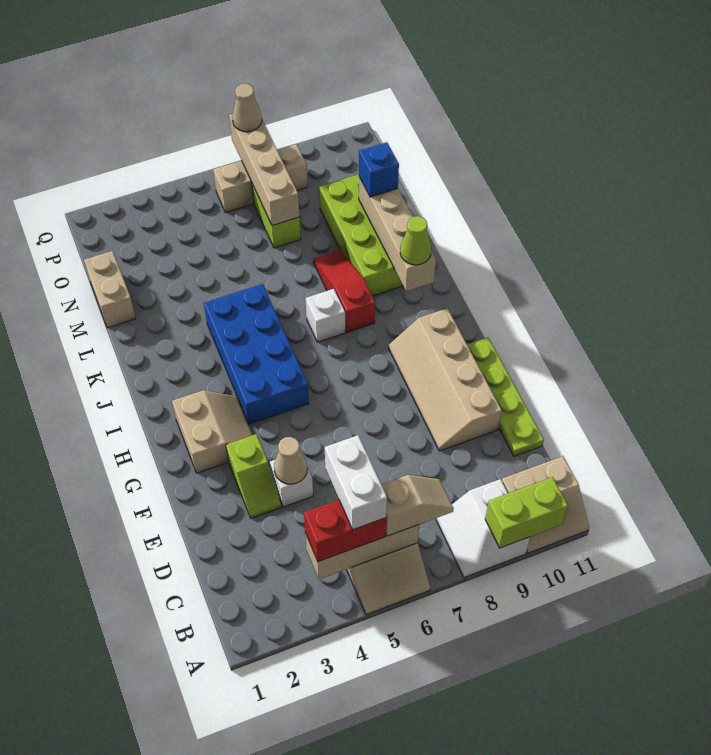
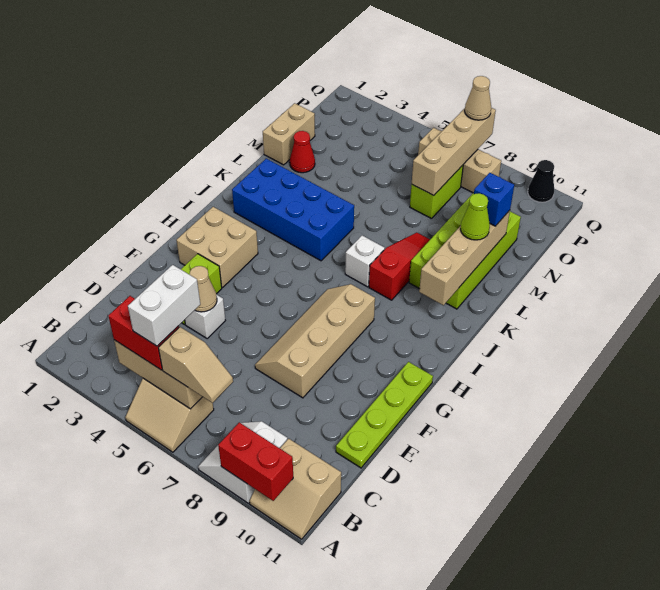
lime 1x2 brick [485,477,568,548] -> red 1x2 brick [218,422,293,501]
tan 2x4 slope [389,308,502,451] -> tan 2x4 slope moved to [255,284,375,398]
tan 2x2 slope [172,390,252,473] -> tan 2x2 brick [176,207,258,288]
blue 2x4 brick [204,284,309,424] -> blue 2x4 brick turned to [232,158,354,261]
lime 1x1 cone [400,216,431,265] -> lime 1x1 cone moved to [461,193,490,240]
none -> red 1x1 cone [290,131,315,173]
none -> black 1x1 cone [528,160,554,202]

